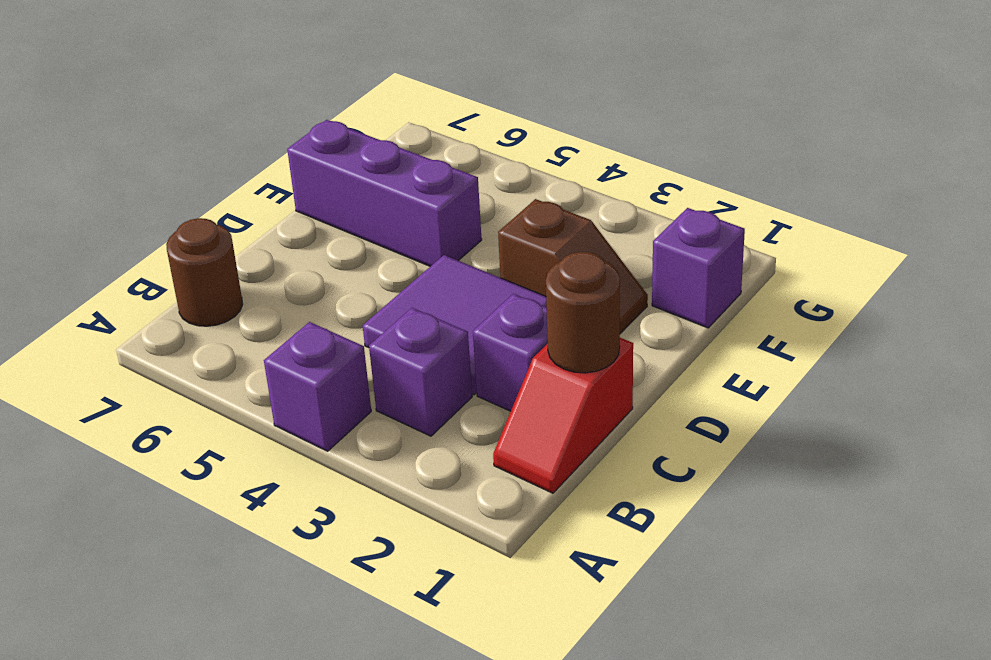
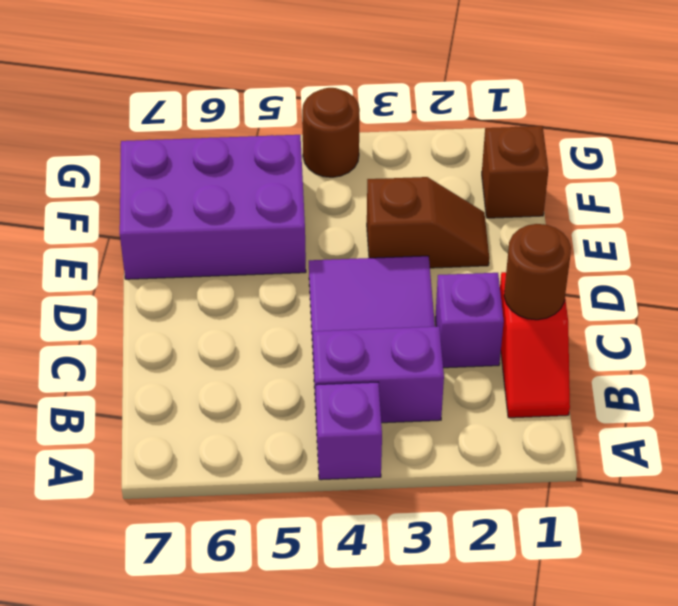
purple 1x1 brick [369,308,472,436] -> purple 1x2 brick [313,326,444,423]
brown 1x1 round brick [166,218,243,326] -> brown 1x1 round brick moved to [302,88,360,177]
purple 1x3 brick [287,120,482,266] -> purple 2x3 brick [120,135,306,279]
purple 1x1 brick [652,208,745,328] -> brown 1x1 brick [482,126,548,218]

